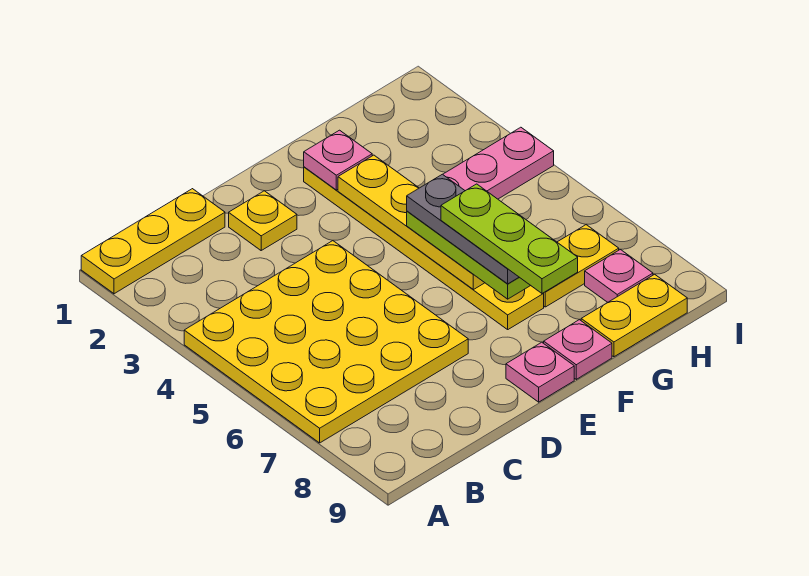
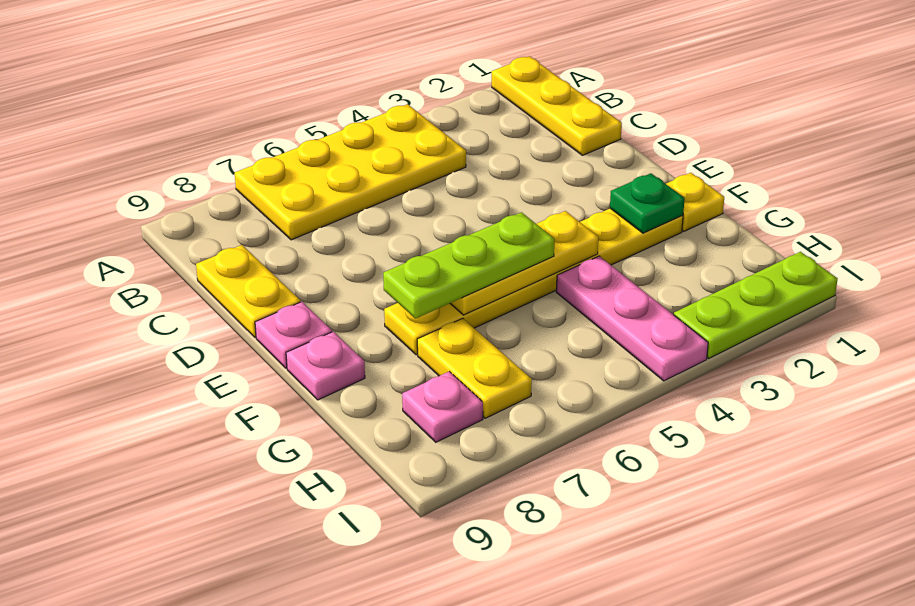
yellow 4x4 plate [184,241,468,443] -> yellow 2x4 plate [235,104,466,240]
yellow 1x1 plate [229,191,297,250] -> yellow 1x1 plate moved to [666,173,724,231]
pink 1x1 plate [304,130,372,190] -> green 1x1 plate [610,173,685,233]
yellow 1x4 plate [338,155,485,290] -> yellow 1x3 plate [450,211,598,315]
grey 1x3 plate [407,174,519,284] -> none
lime 1x3 plate [441,184,578,293] -> lime 1x3 plate moved to [674,252,837,358]
yellow 1x2 plate [581,274,687,357] -> yellow 1x2 plate moved to [196,245,300,338]

